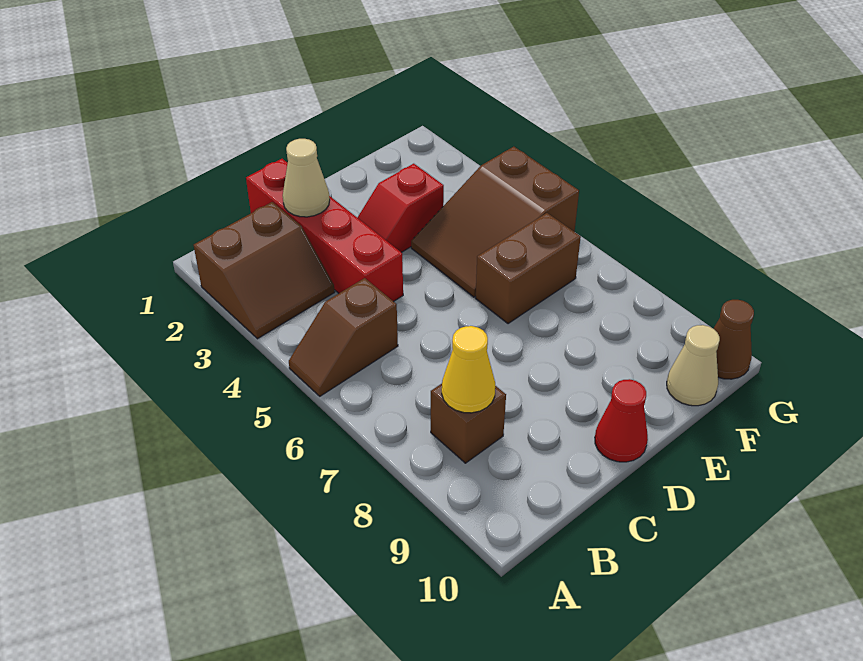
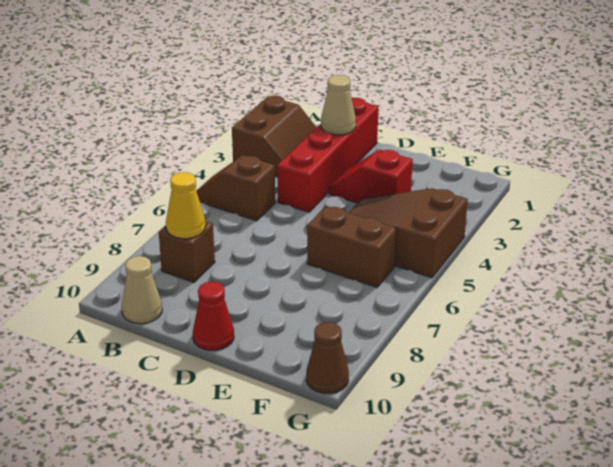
brown 2x2 slope [194,202,335,339] -> brown 2x2 slope turned to [232,96,317,177]
tan 1x1 cone [667,325,720,406] -> tan 1x1 cone moved to [122,256,162,324]

